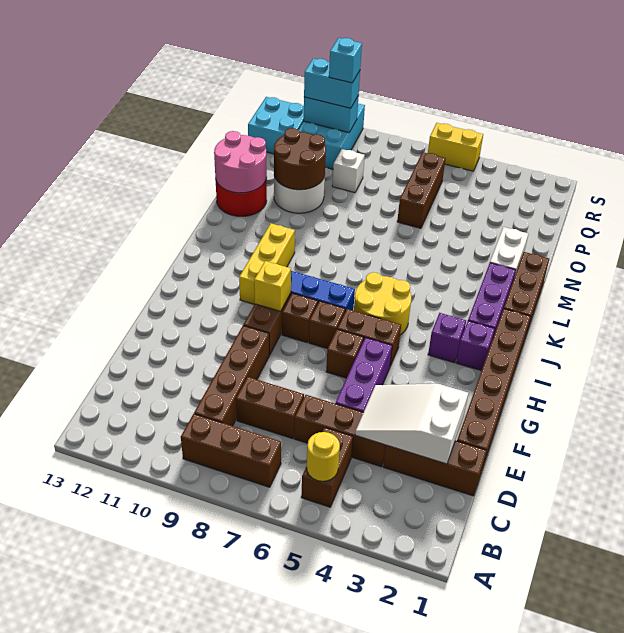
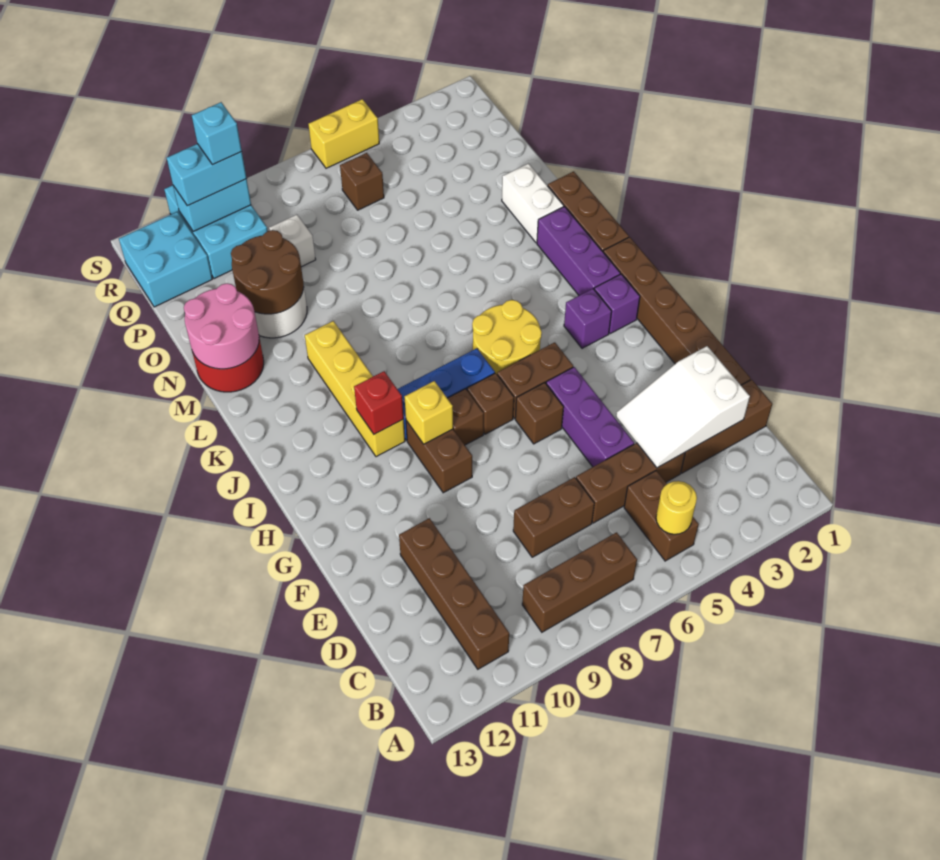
brown 1x4 brick [194,325,269,426] -> brown 1x4 brick moved to [399,518,509,669]
yellow 1x3 brick [239,224,295,304] -> yellow 1x4 brick [305,321,405,457]
none -> red 1x1 brick [354,371,403,434]
brown 1x3 brick [397,152,446,228] -> brown 1x1 brick [340,153,384,210]

